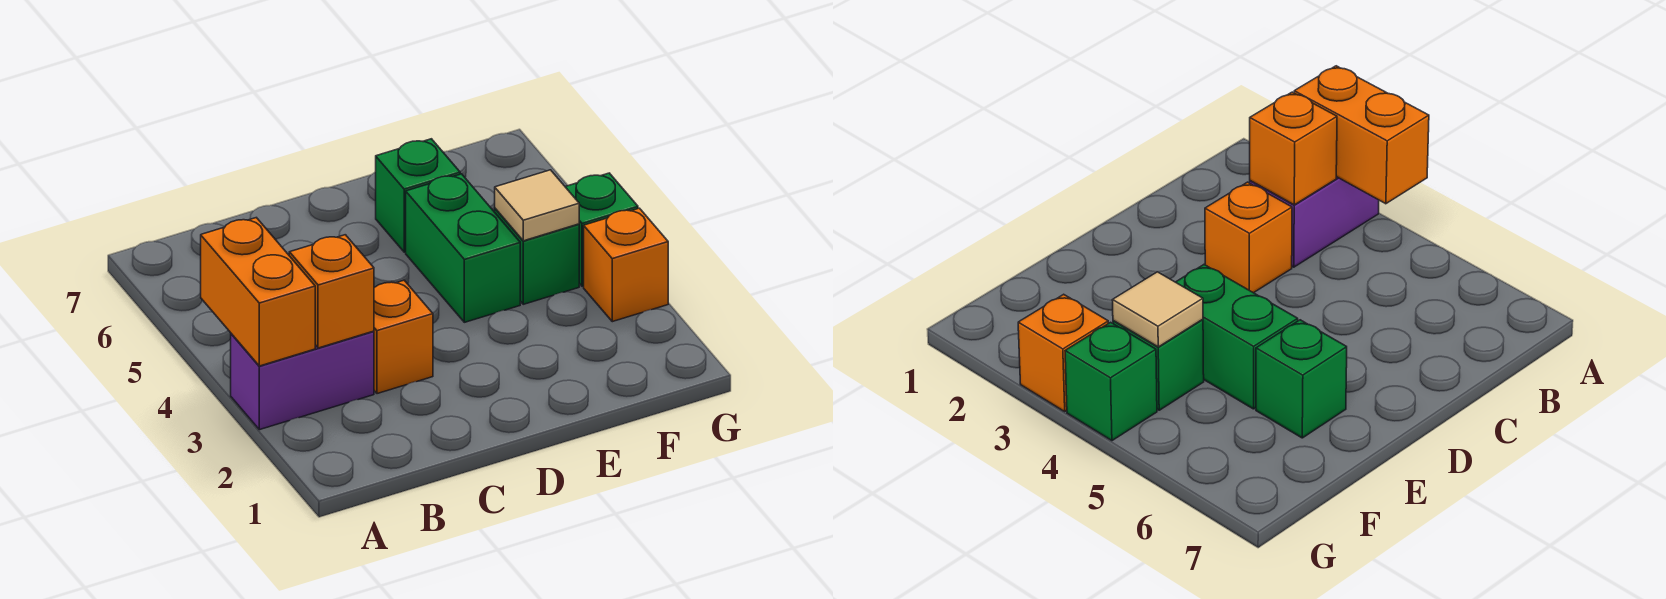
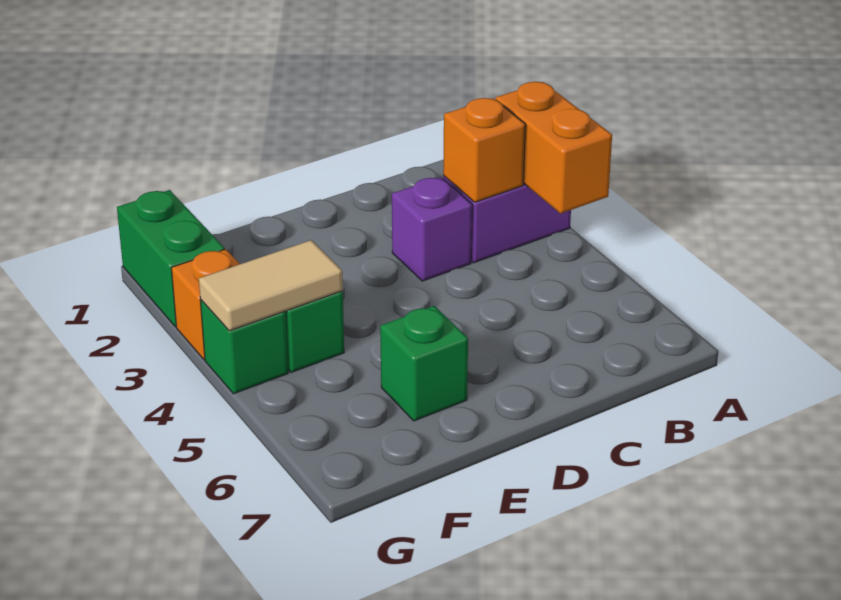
orange 1x1 brick [374,280,433,394] -> purple 1x1 brick [392,177,472,281]
green 1x2 brick [406,174,520,322] -> green 1x2 brick moved to [117,190,225,327]
tan 1x1 tile [495,170,579,241] -> tan 1x2 tile [199,240,343,331]

